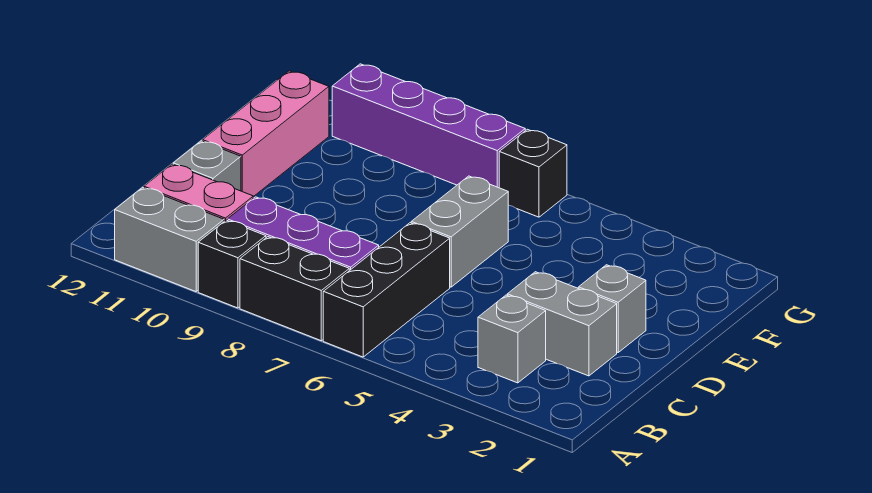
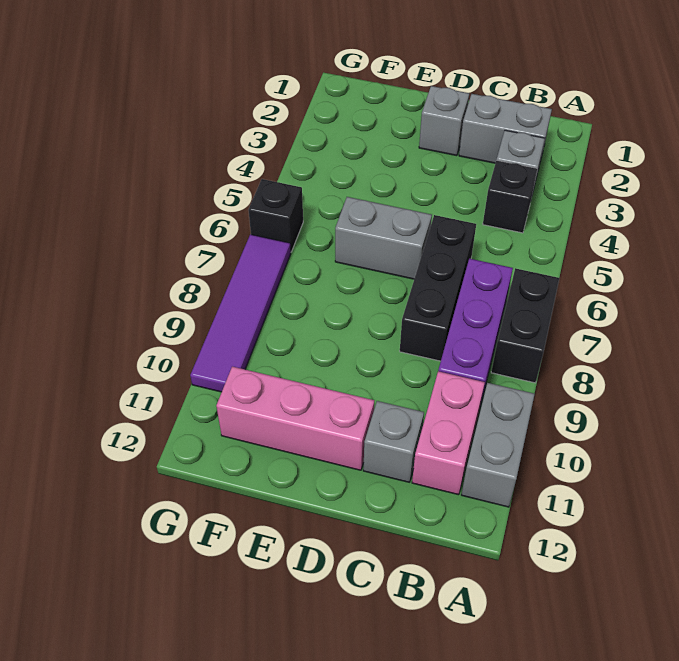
black 1x3 brick [323,223,450,357] -> black 1x3 brick turned to [400,215,476,361]
black 1x1 brick [198,220,266,308] -> black 1x1 brick moved to [483,160,537,233]
grey 1x2 brick [507,272,617,376] -> grey 1x2 brick turned to [459,94,552,163]
purple 1x4 brick [332,64,525,188] -> purple 1x4 tile [190,235,291,392]

